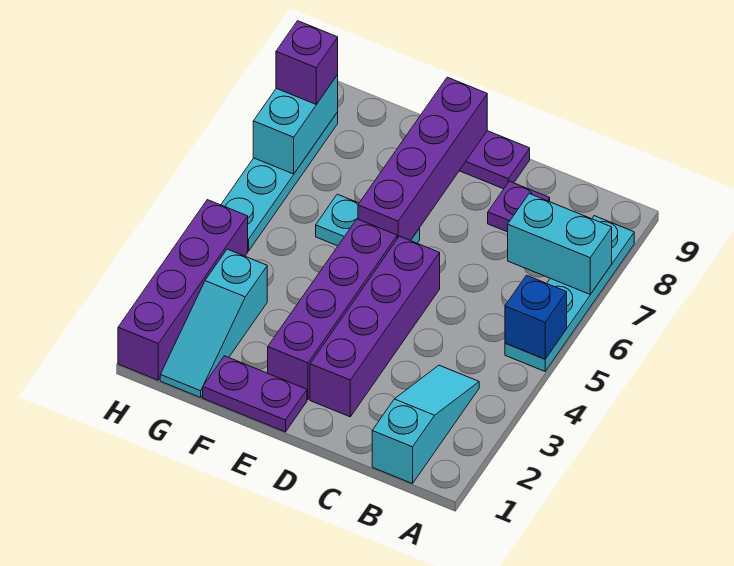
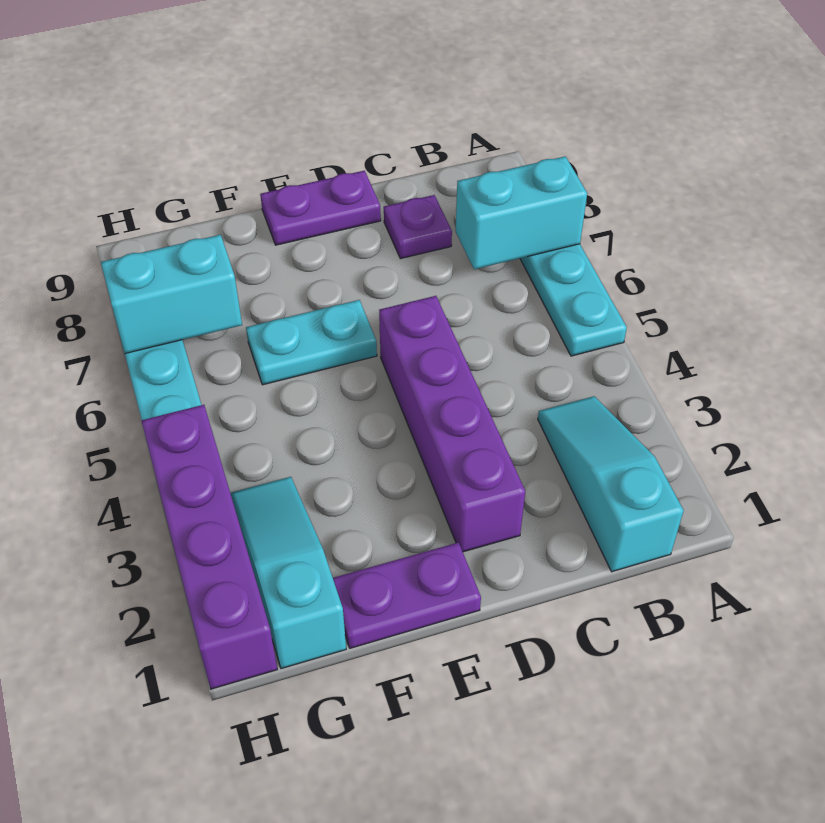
blue 1x1 brick [505,275,567,359] -> none
purple 1x4 brick [268,219,397,400] -> none
purple 1x4 brick [358,77,487,241] -> none
cyan 1x3 slope [160,249,267,397] -> cyan 1x3 slope turned to [230,477,346,669]
cyan 1x2 brick [253,75,338,174] -> cyan 1x2 brick turned to [101,235,242,353]
purple 1x1 brick [276,21,338,104] -> none

